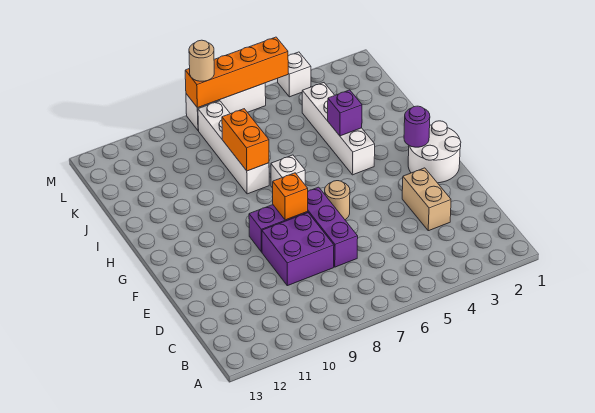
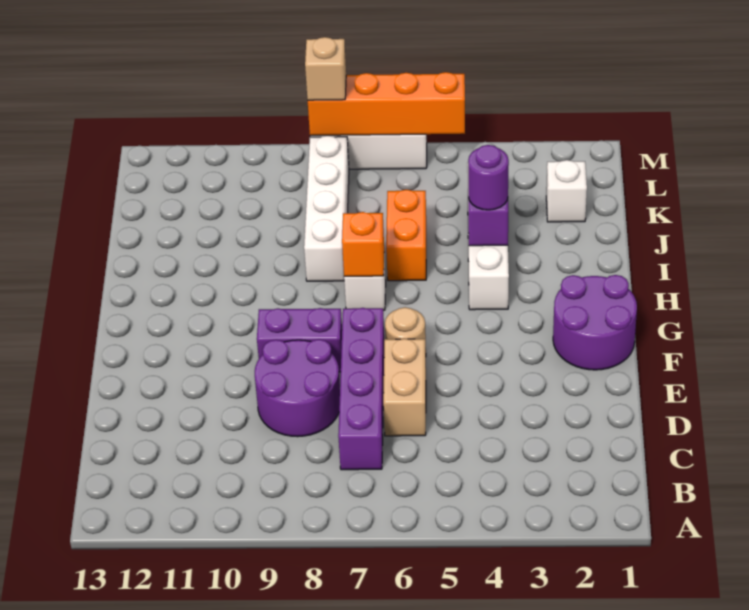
tan 1x2 brick [402,168,451,231] -> tan 1x2 brick moved to [383,339,426,436]
purple 1x3 brick [307,187,358,267] -> purple 1x4 brick [338,308,384,470]
purple 2x2 brick [262,213,334,286] -> purple 2x2 round brick [255,339,340,437]
white 2x2 round brick [408,121,461,183] -> purple 2x2 round brick [553,275,637,370]
orange 1x1 brick [273,173,308,220] -> orange 1x1 brick moved to [342,212,384,276]
purple 1x1 round brick [404,106,430,147] -> purple 1x1 round brick moved to [468,145,509,210]
orange 1x2 brick [222,109,269,171] -> orange 1x2 brick moved to [386,190,426,281]
white 1x1 brick [278,52,311,97] -> white 1x1 brick moved to [546,160,587,222]
tan 1x1 round brick [189,40,214,81] -> tan 1x1 brick [305,37,346,100]

